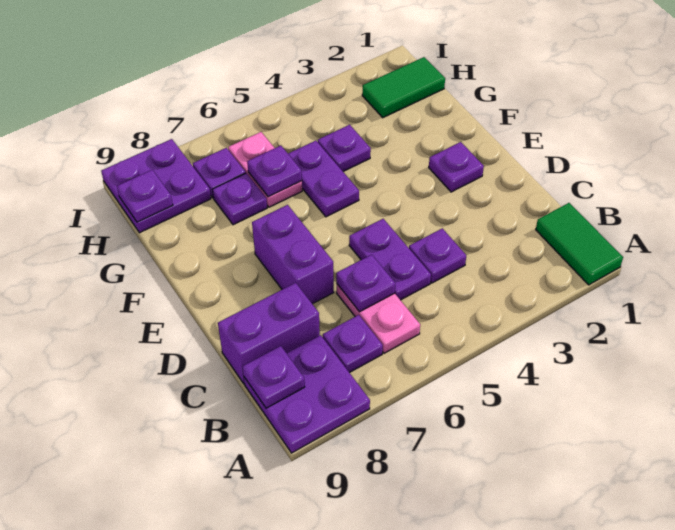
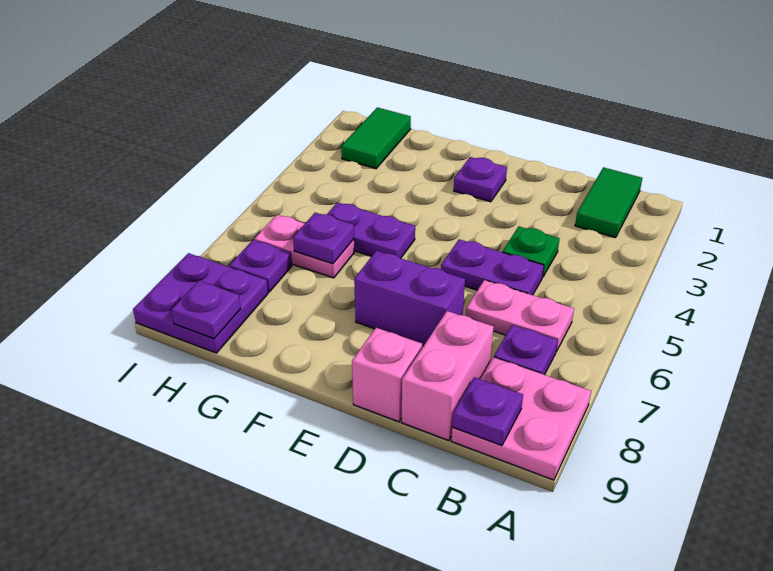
green 1x2 tile [536,203,623,285] -> green 1x2 tile turned to [575,167,642,238]
purple 2x2 plate [244,335,370,453] -> pink 2x2 plate [451,357,591,480]
purple 1x1 plate [409,228,466,283] -> green 1x1 plate [503,226,560,277]
purple 1x1 plate [336,255,395,312] -> none
purple 1x2 brick [218,283,320,384] -> pink 1x2 brick [402,311,494,441]
none -> pink 1x1 brick [352,328,422,422]
purple 1x1 plate [318,125,371,171] -> none
purple 1x1 plate [212,173,267,225] -> none

